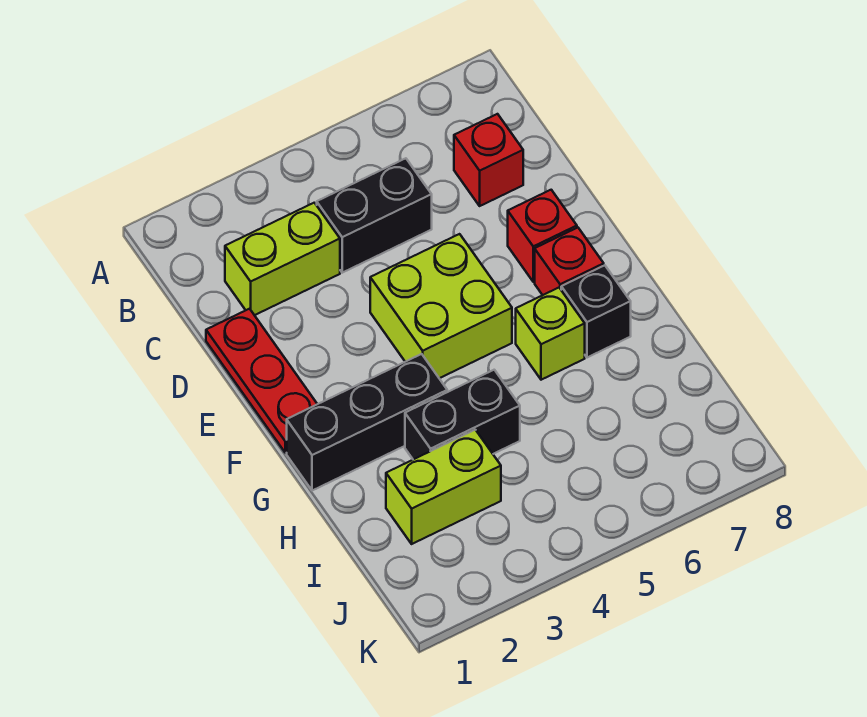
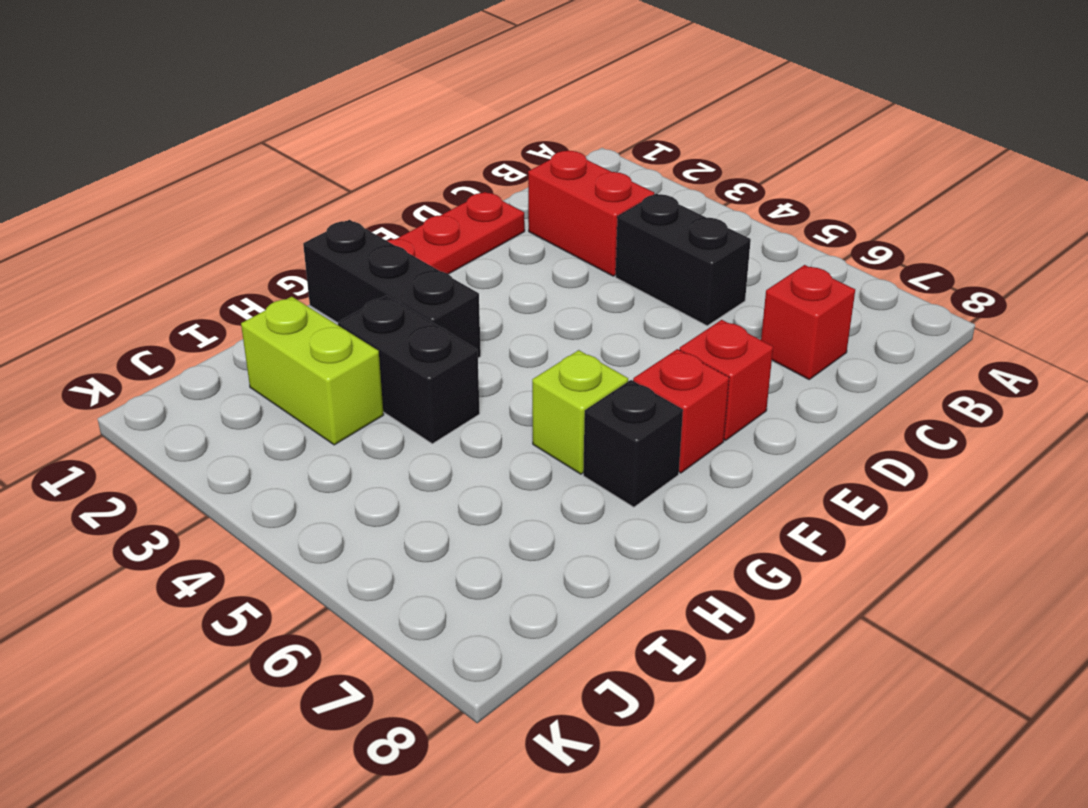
lime 1x2 brick [225,203,340,315] -> red 1x2 brick [528,151,654,276]
lime 2x2 brick [370,234,512,378] -> none

